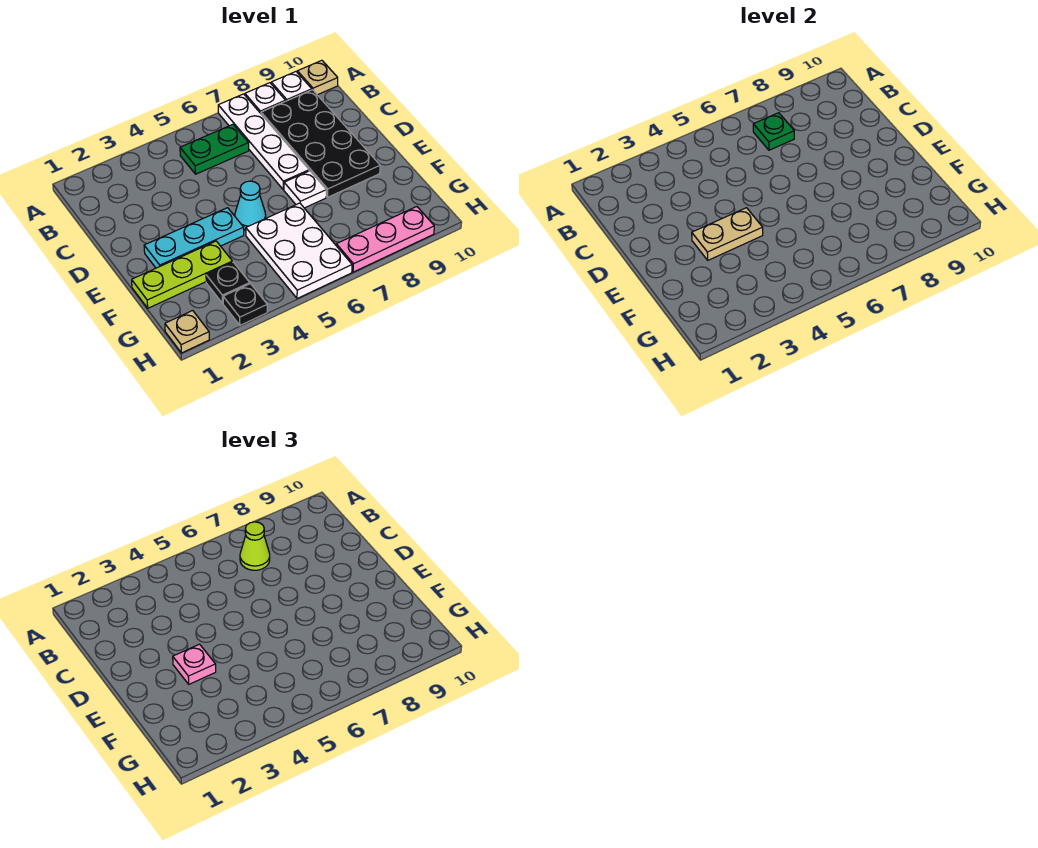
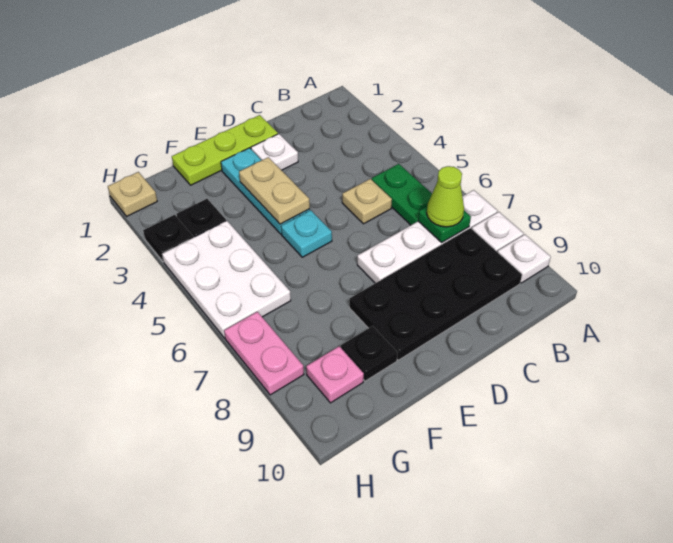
tan 1x1 plate [297,60,338,95] -> tan 1x1 plate moved to [342,179,392,224]
pink 1x1 plate [173,644,216,684] -> pink 1x1 plate moved to [306,346,364,403]
cyan 1x1 cone [235,181,266,230] -> cyan 1x1 plate [281,210,332,257]
white 1x1 plate [284,171,326,208] -> white 1x1 plate moved to [251,134,298,170]
lime 1x3 plate [132,241,232,308] -> lime 1x3 plate turned to [172,115,278,185]
white 2x3 plate [246,203,352,299] -> white 2x3 plate turned to [162,221,291,338]
none -> black 1x1 plate [341,326,398,381]
pink 1x3 plate [336,207,434,272] -> pink 1x2 plate [224,312,304,395]

